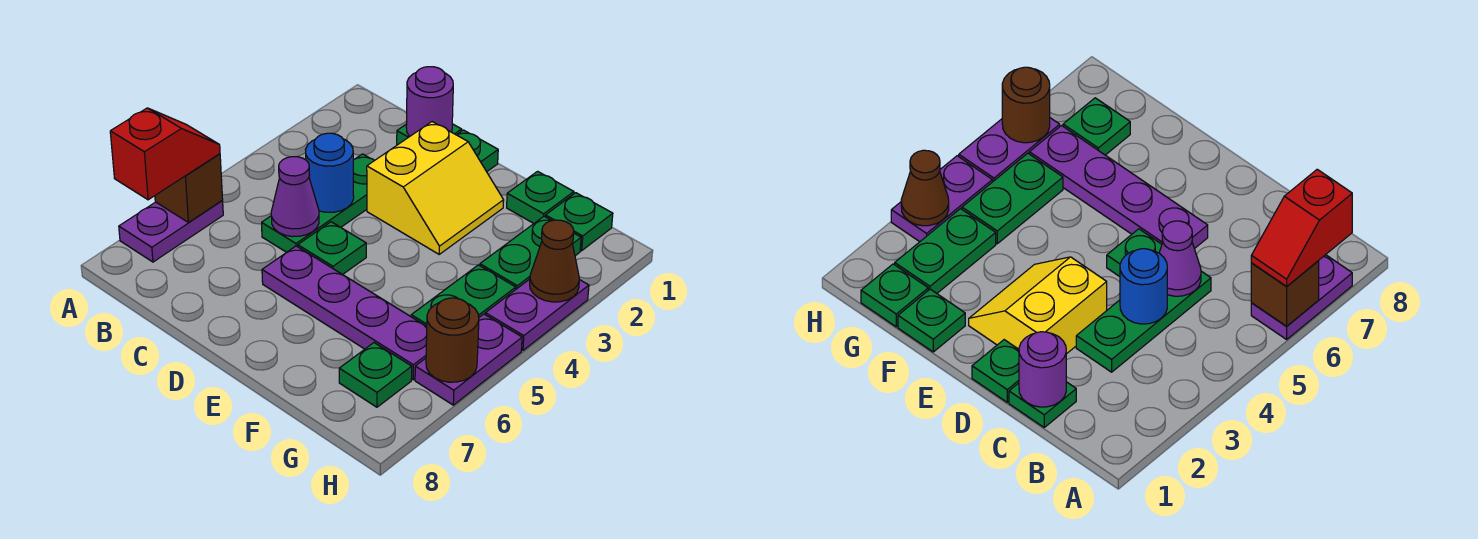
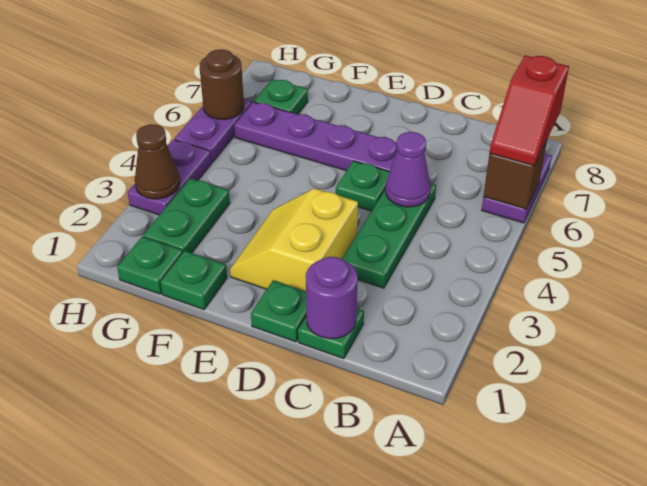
blue 1x1 round brick [305,133,354,212] -> none
green 1x2 plate [411,265,516,326] -> none

